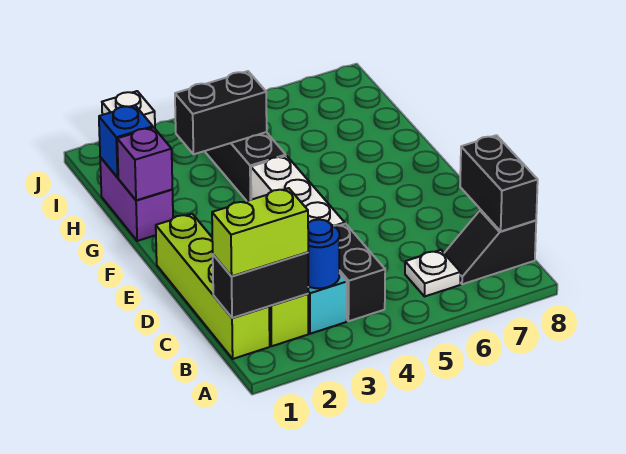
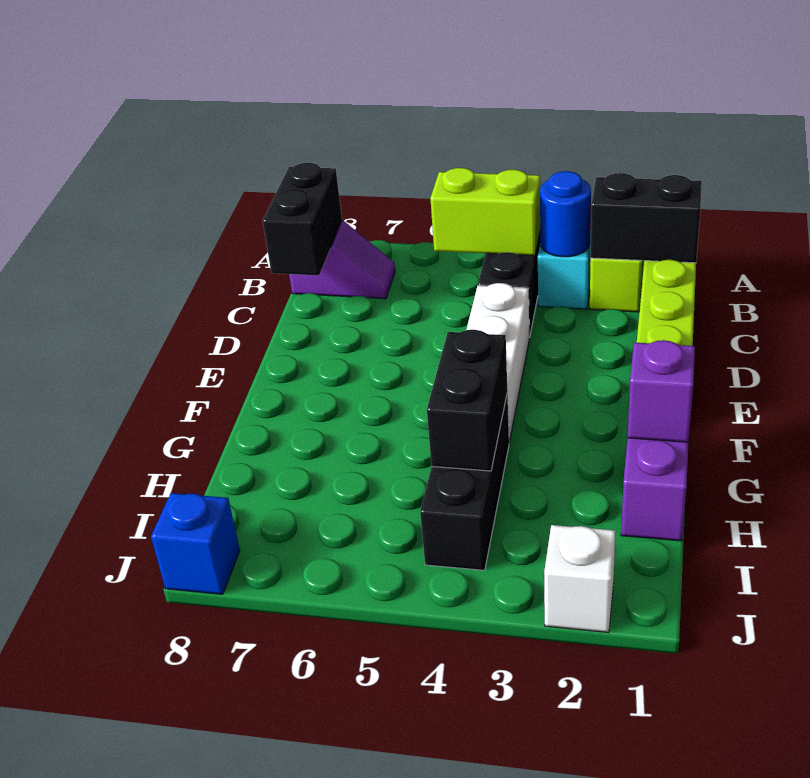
lime 1x2 brick [212,188,308,276] -> lime 1x2 brick moved to [430,168,540,256]
white 1x1 plate [405,250,461,297] -> none
black 1x2 slope [444,210,536,284] -> purple 1x2 slope [289,220,395,299]
blue 1x1 brick [99,105,153,178] -> blue 1x1 brick moved to [151,493,240,594]
black 1x2 brick [175,71,267,155] -> black 1x2 brick turned to [427,330,507,471]

